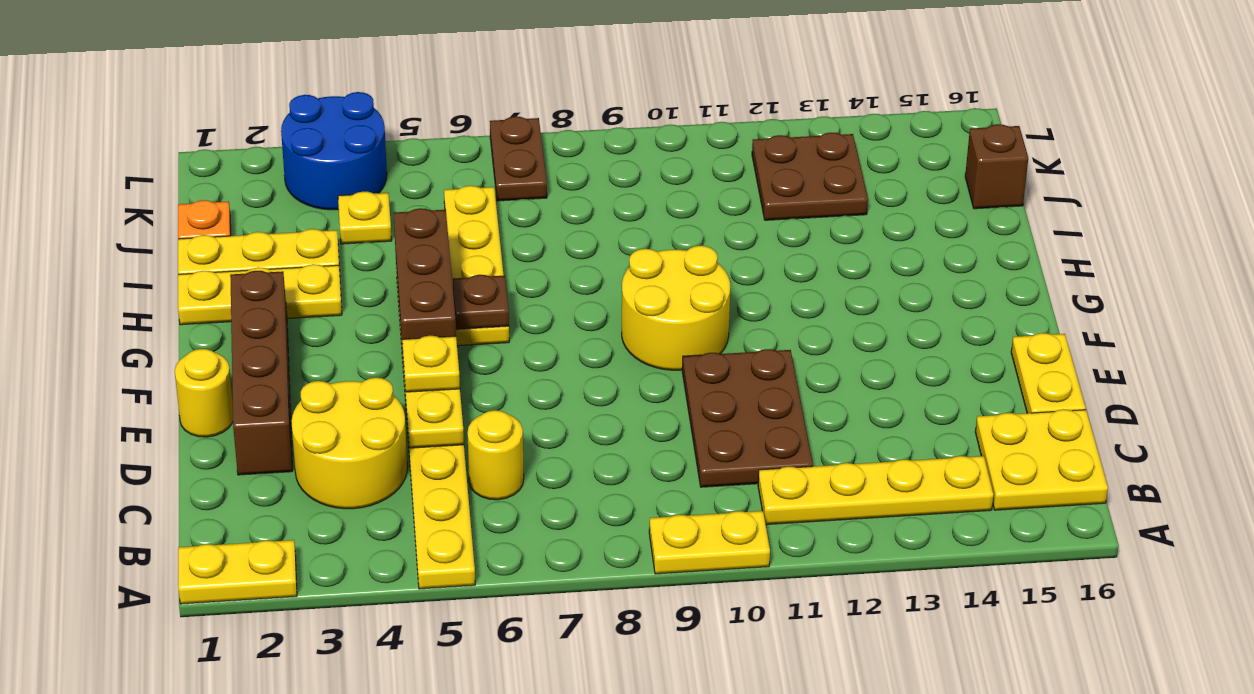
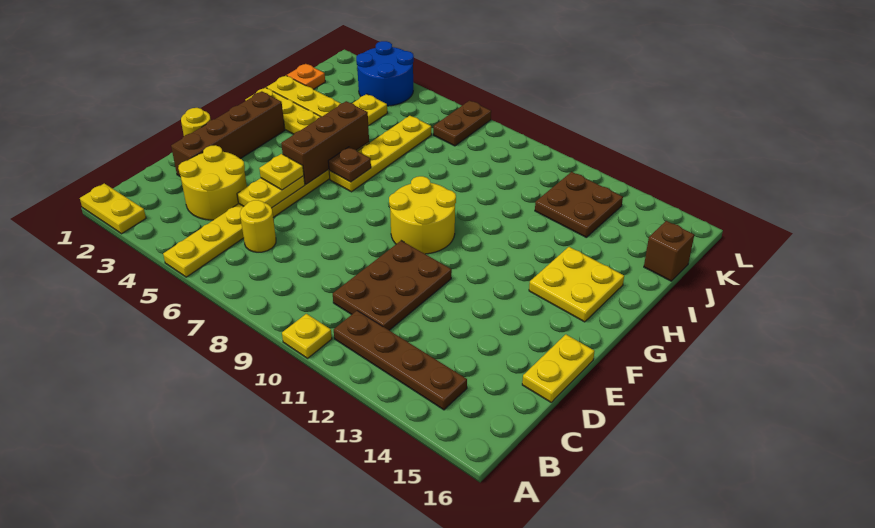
yellow 1x2 plate [649,511,770,574] -> yellow 1x1 plate [282,314,332,358]
yellow 1x4 plate [758,456,993,525] -> brown 1x4 plate [334,311,467,410]
yellow 2x2 plate [975,409,1108,510] -> yellow 2x2 plate moved to [529,247,624,322]

